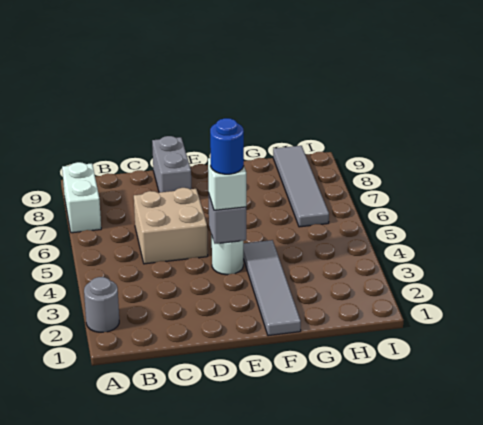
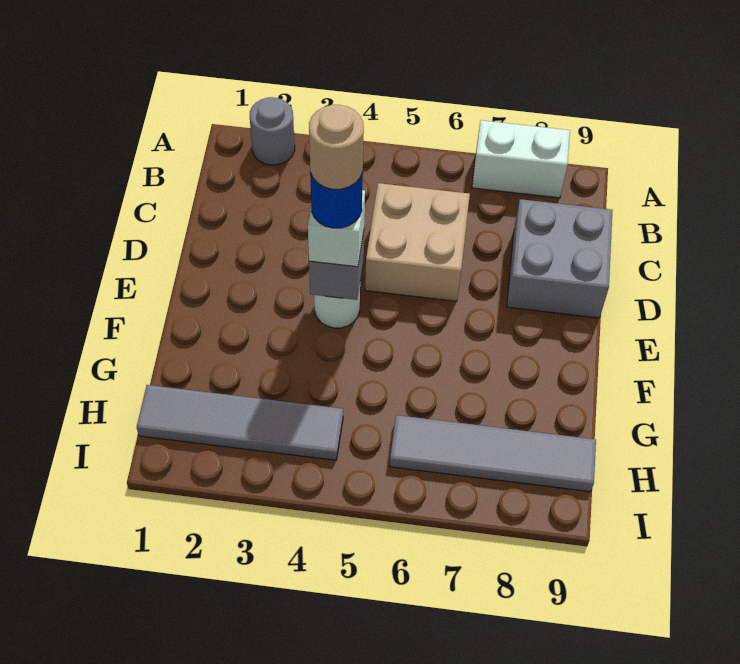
grey 1x2 brick [152,136,191,193] -> grey 2x2 brick [507,199,613,318]
none -> tan 1x1 round brick [309,105,364,189]
grey 1x4 tile [243,240,301,336] -> grey 1x4 tile moved to [137,385,343,460]

